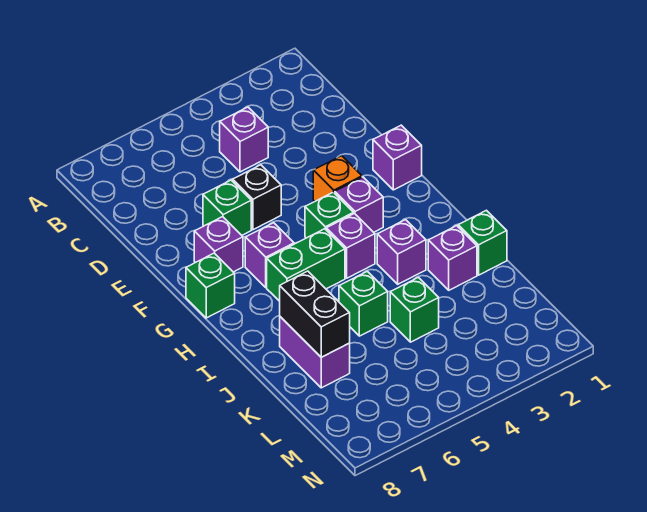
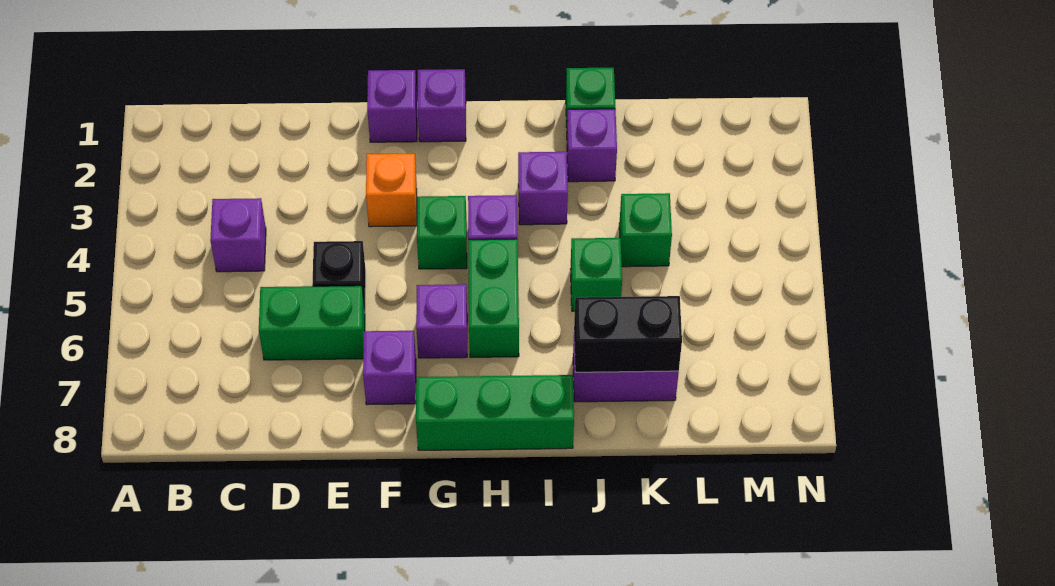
green 1x1 brick [203,180,251,235] -> green 1x2 brick [259,286,365,360]
purple 1x1 brick [335,177,383,232] -> purple 1x1 brick moved to [417,69,466,142]
green 1x1 brick [186,253,235,318] -> green 1x3 brick [416,375,574,450]

